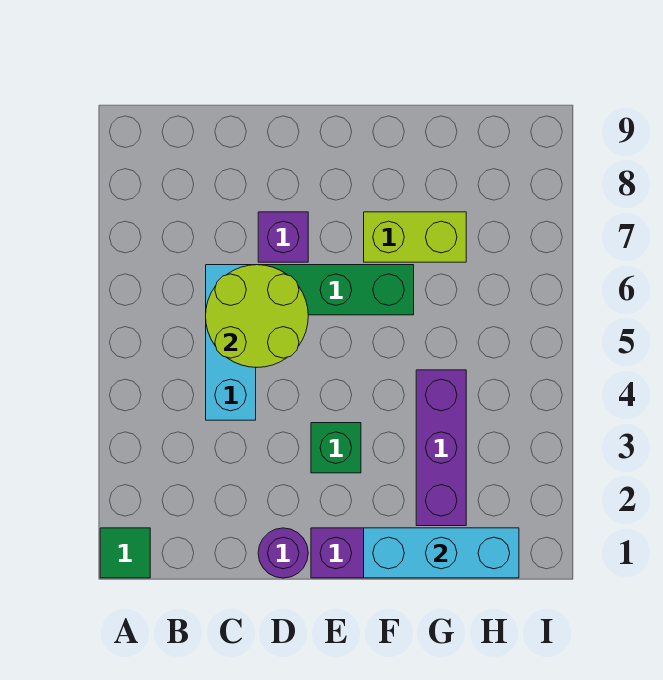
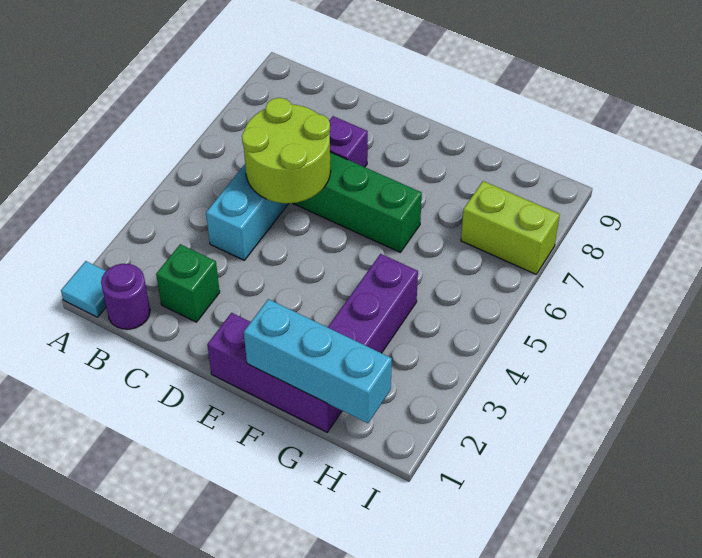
green 1x1 tile [100,528,150,578] -> cyan 1x1 tile [61,261,106,317]
purple 1x1 round brick [258,528,308,578] -> purple 1x1 round brick moved to [101,264,150,329]
green 1x1 brick [311,423,361,473] -> green 1x1 brick moved to [156,244,220,322]
lime 1x2 brick [364,212,466,262] -> lime 1x2 brick moved to [461,181,560,274]

